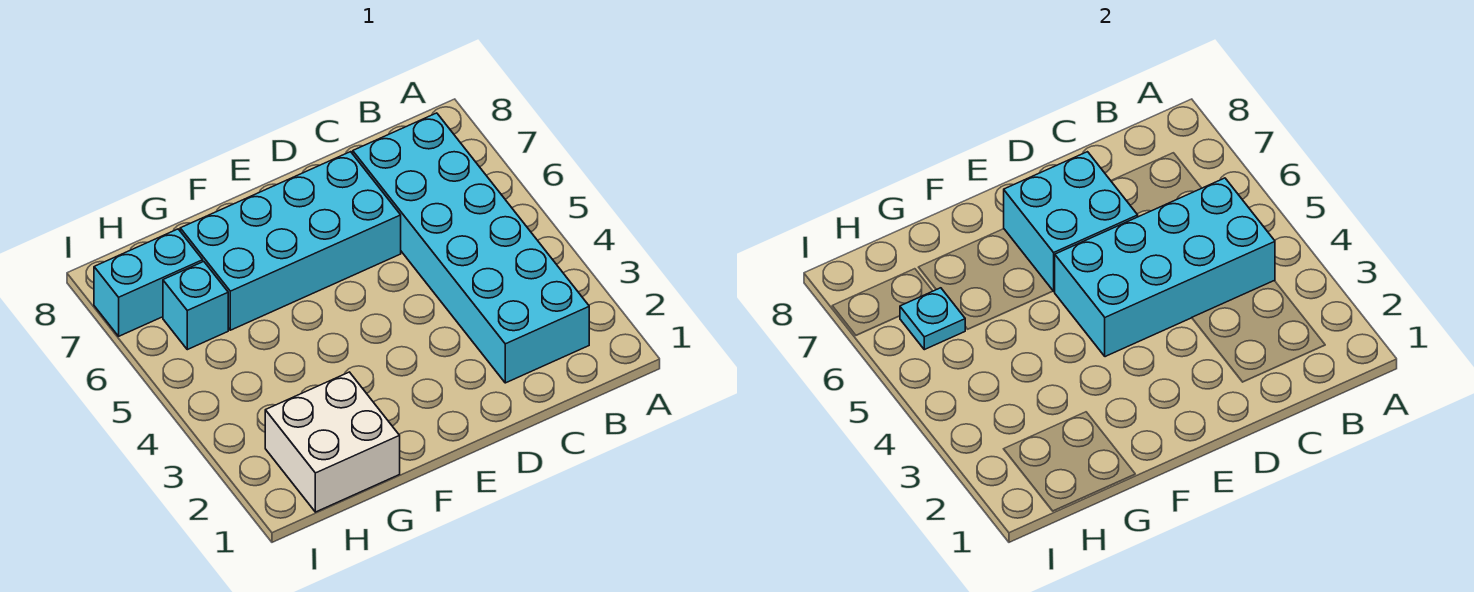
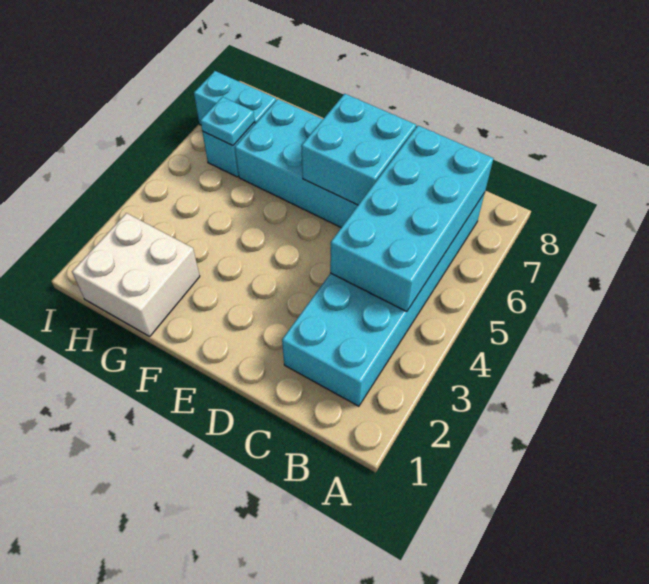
cyan 2x4 brick [1055,178,1275,357] -> cyan 2x4 brick turned to [330,126,493,312]

